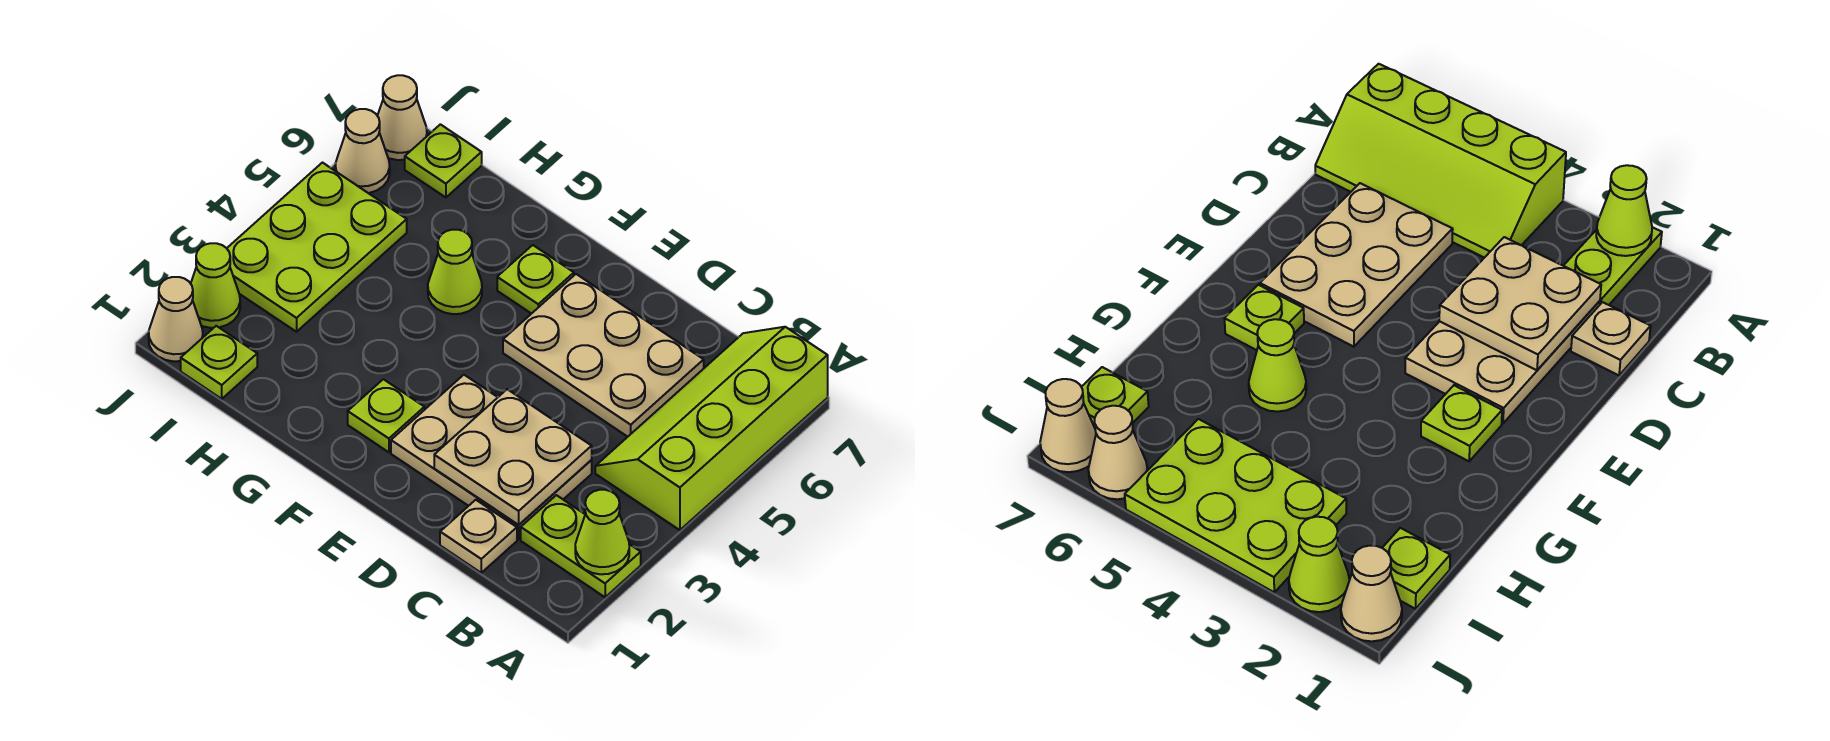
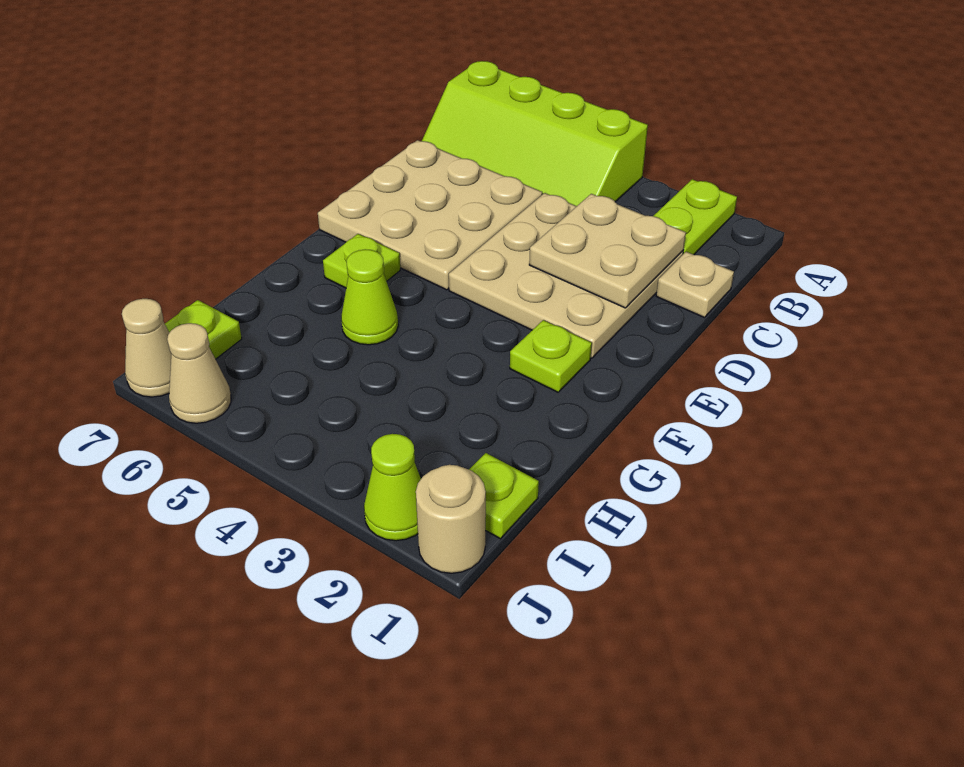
lime 1x1 cone [575,490,629,574] -> none
tan 2x3 plate [391,375,592,539] -> tan 3x3 plate [449,193,683,358]
tan 2x3 plate [503,274,704,437] -> tan 3x3 plate [318,140,542,290]
lime 2x3 plate [227,163,407,332] -> none
tan 1x1 cone [149,277,203,361] -> tan 1x1 round brick [416,465,486,573]

